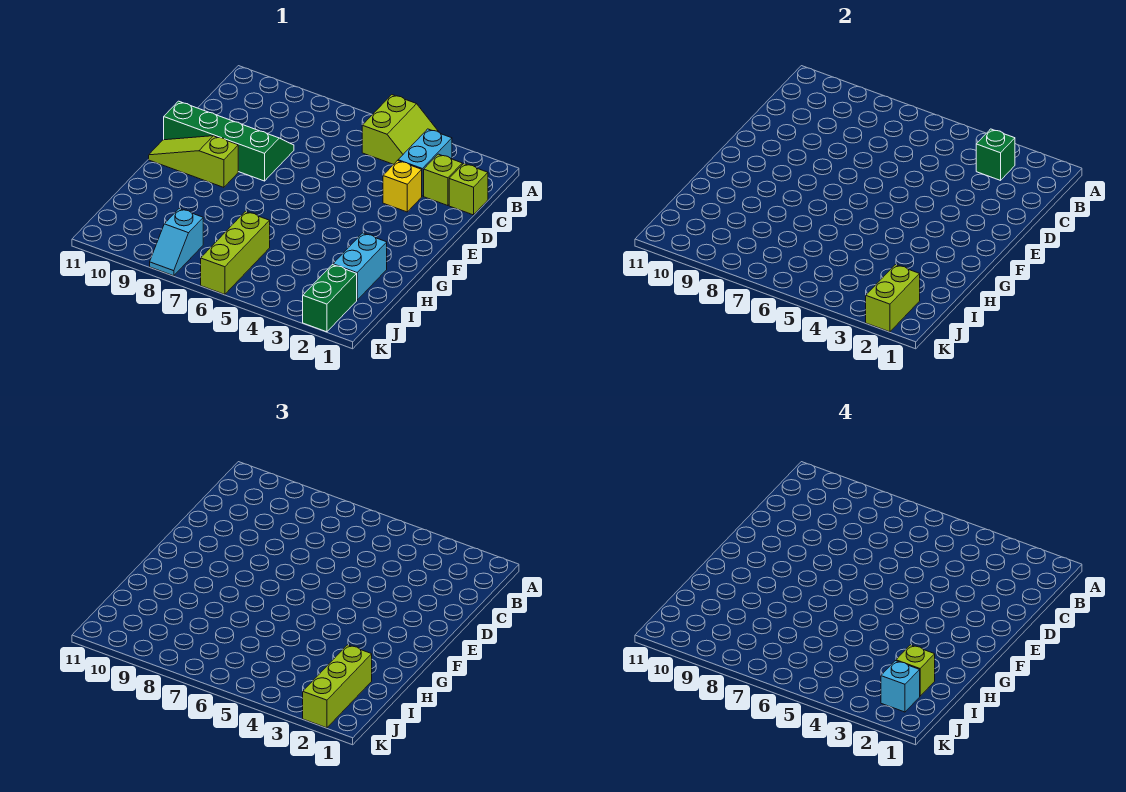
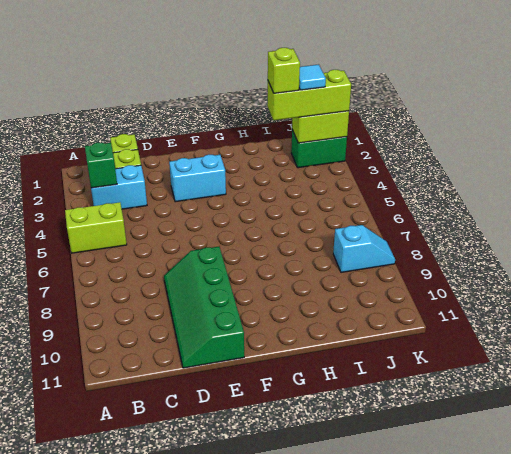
yellow 1x1 brick [383,161,422,212] -> none
lime 1x3 slope [149,136,238,187] -> none
cyan 1x2 brick [333,233,387,300] -> cyan 1x2 brick moved to [169,155,226,202]
lime 1x3 brick [201,211,270,294] -> none
cyan 1x1 brick [881,661,920,712] -> cyan 1x1 tile [299,64,326,90]

